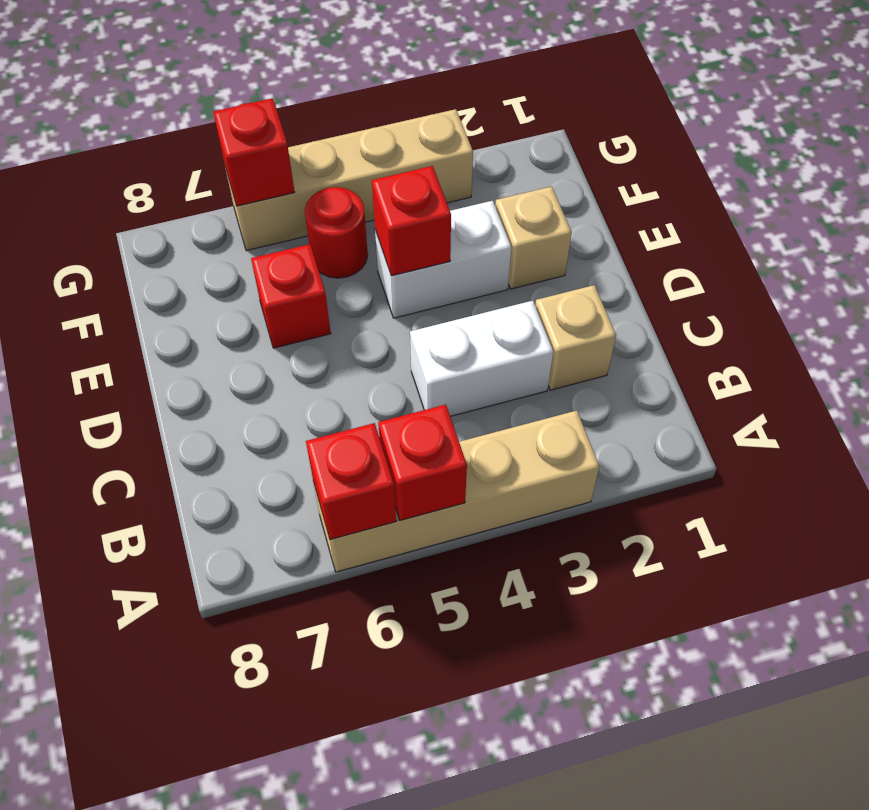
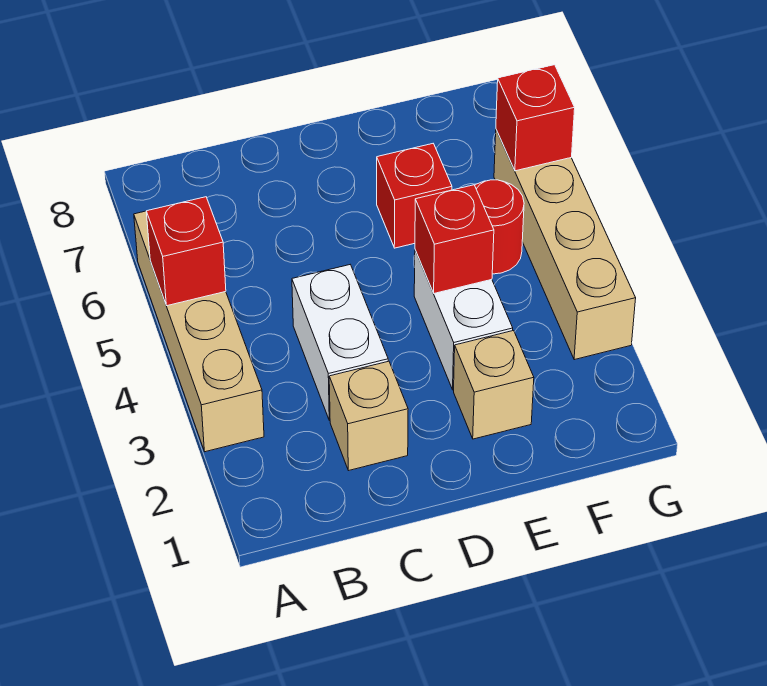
red 1x1 brick [306,423,396,540] -> none

